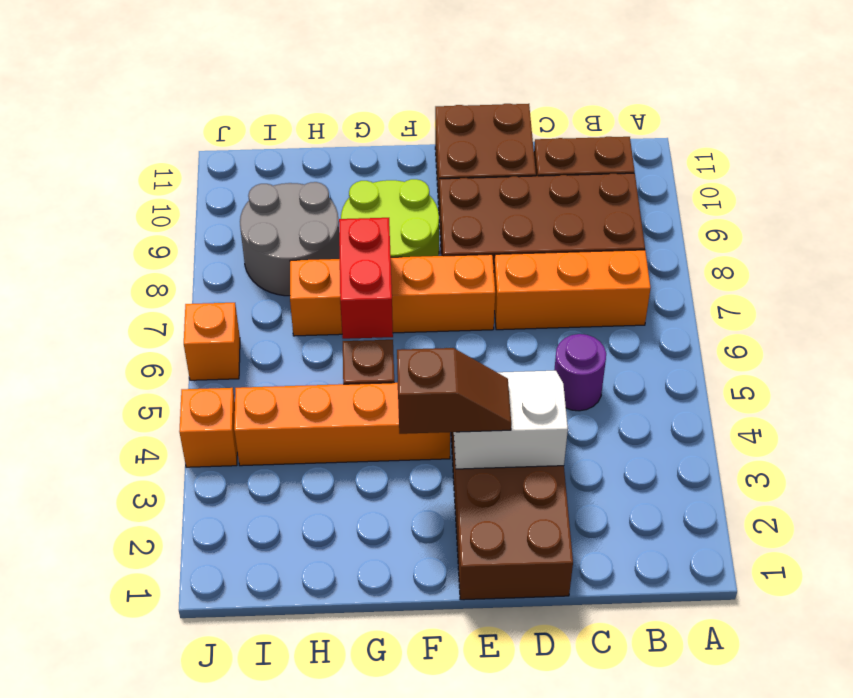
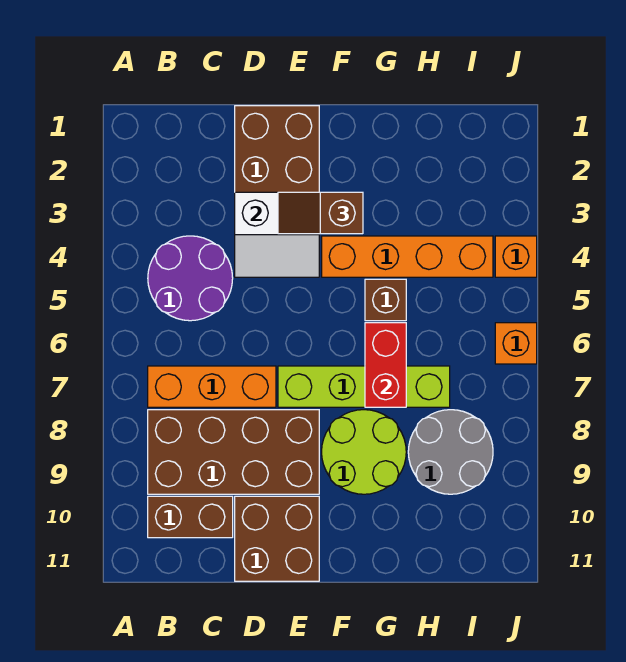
purple 1x1 round brick [554,334,606,411] -> purple 2x2 round brick [148,236,233,321]
orange 1x4 brick [290,254,495,336] -> lime 1x4 brick [278,366,450,407]

